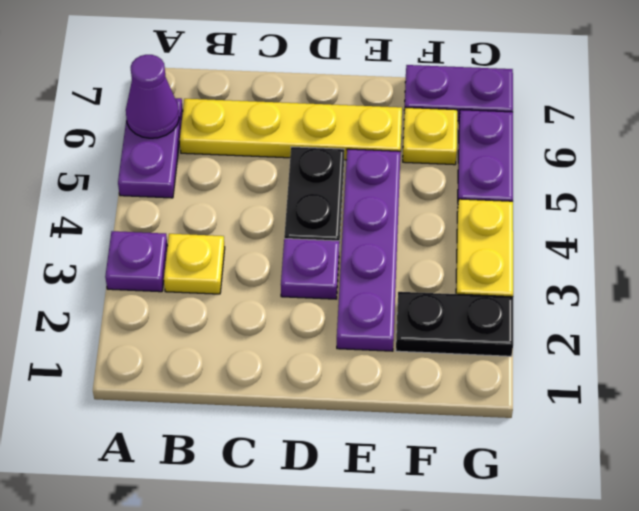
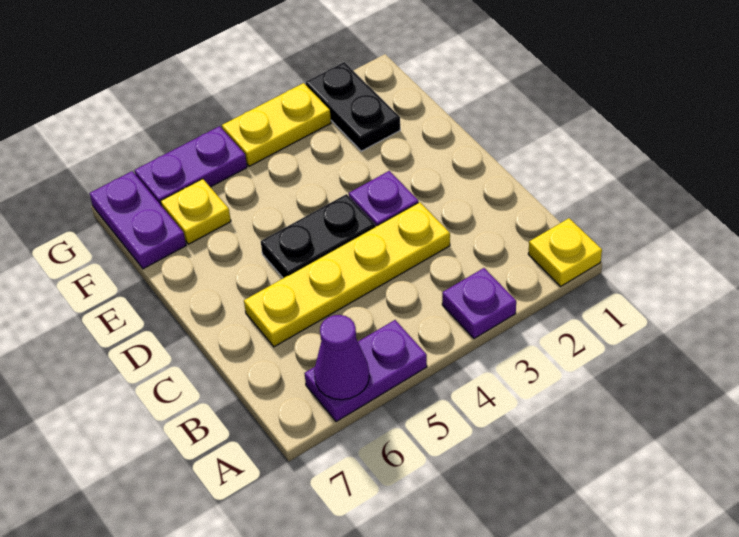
yellow 1x1 plate [164,234,225,294] -> yellow 1x1 plate moved to [528,218,602,286]
yellow 1x4 plate [180,99,402,160] -> yellow 1x4 plate turned to [244,202,450,347]
purple 1x4 plate [337,149,401,351] -> none

